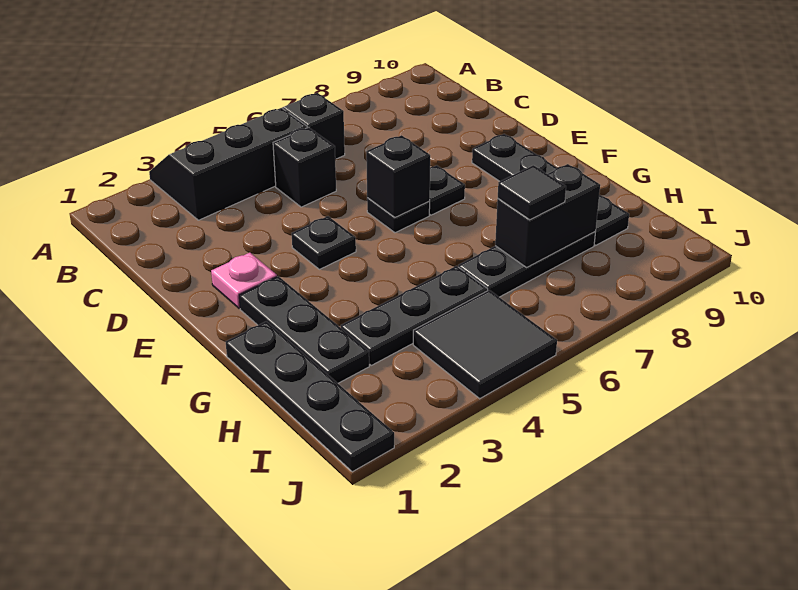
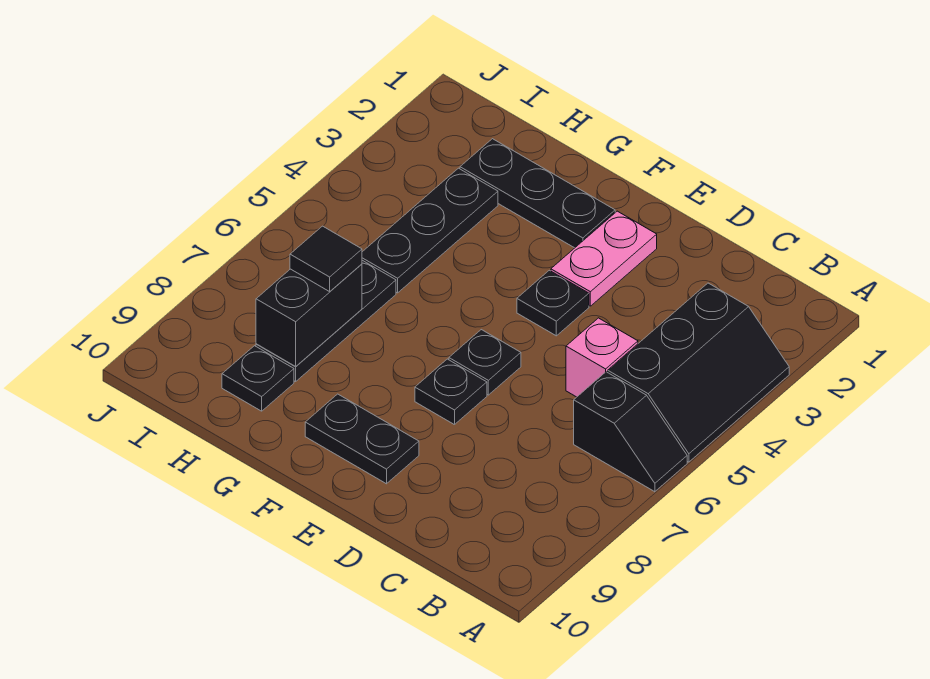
black 1x1 brick [273,127,336,207] -> pink 1x1 brick [566,318,638,397]
pink 1x1 plate [211,253,277,309] -> pink 1x2 plate [551,211,657,306]
black 1x1 brick [366,135,430,217] -> none
black 1x4 plate [226,321,394,472] -> none
black 2x2 tile [413,290,557,399] -> none

